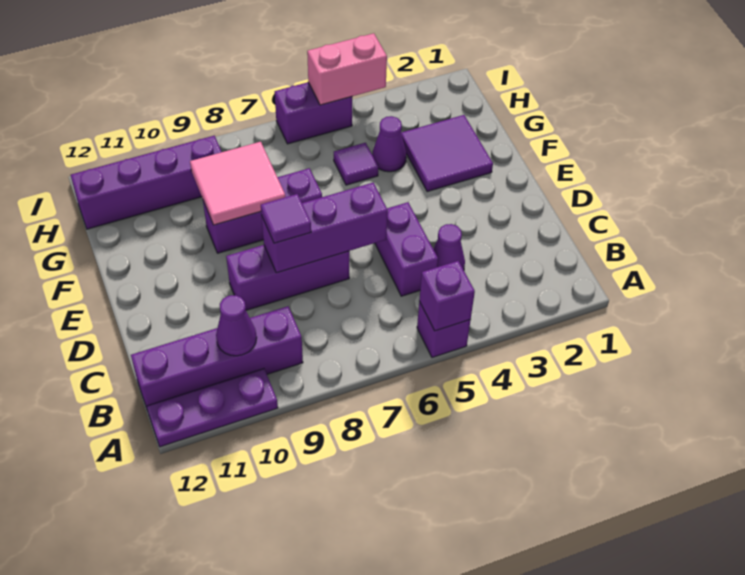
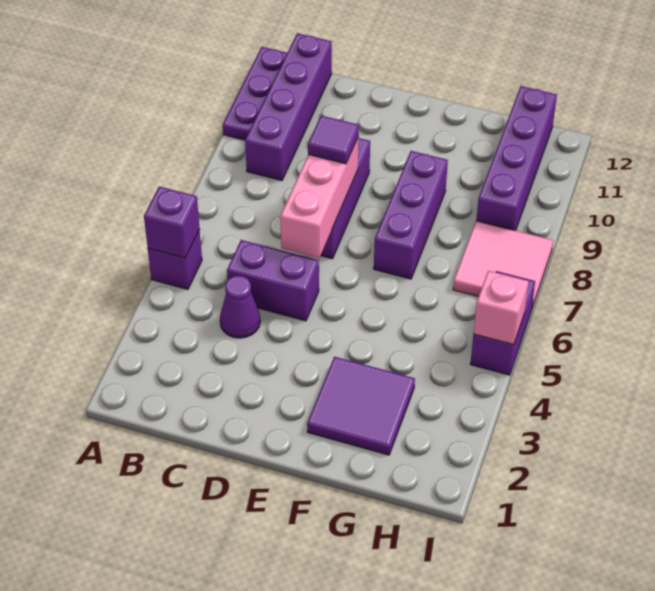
purple 1x1 cone [216,295,257,356] -> none
purple 1x3 brick [262,182,388,273] -> pink 1x3 brick [280,136,359,258]
pink 2x2 tile [190,142,285,225] -> pink 2x2 tile moved to [453,221,553,308]
purple 1x1 cone [372,116,406,172] -> none
purple 1x1 tile [334,143,378,185] -> none
pink 1x2 brick [307,33,387,105] -> pink 1x1 brick [474,271,529,345]

